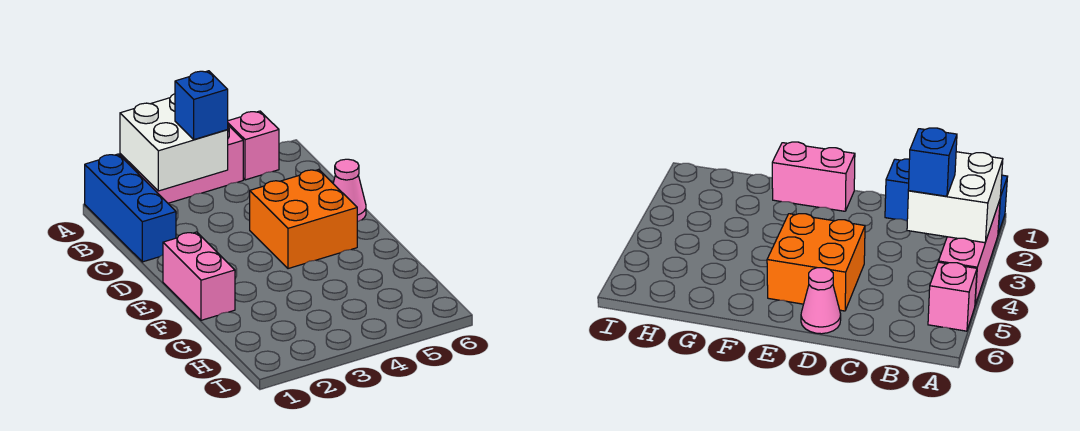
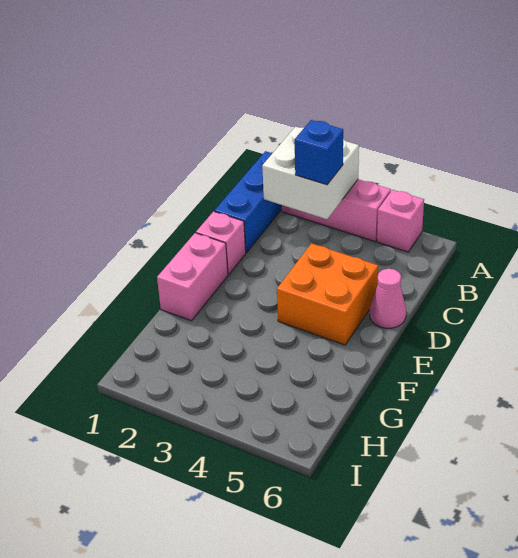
none -> pink 1x1 brick [196,211,246,275]

